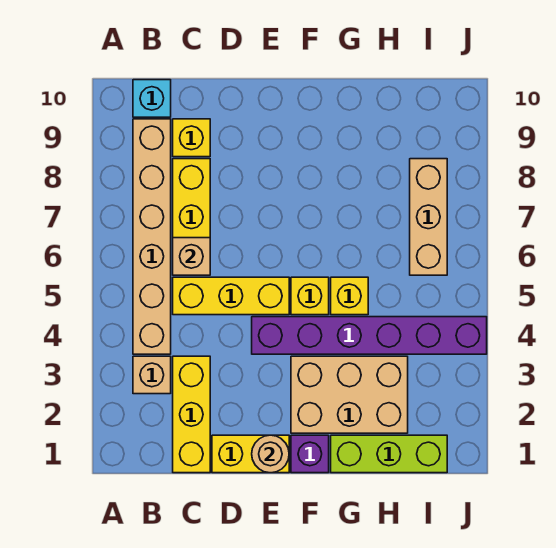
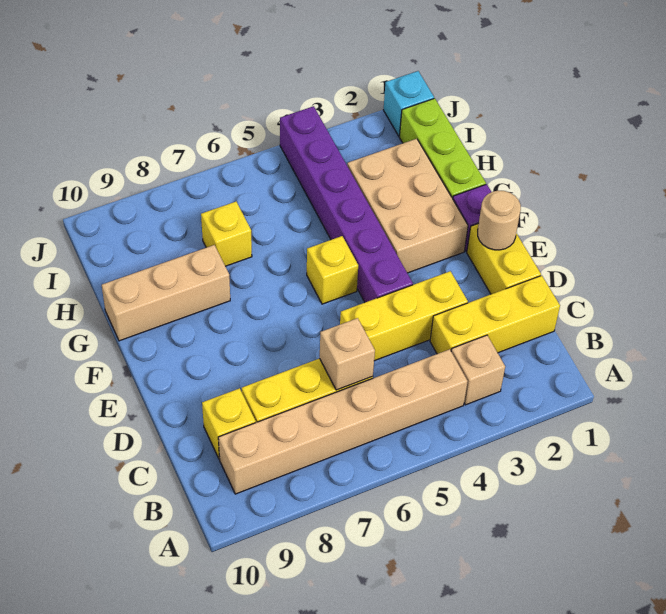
cyan 1x1 brick [133,80,171,117] -> cyan 1x1 brick moved to [383,71,434,136]
yellow 1x3 brick [173,277,289,315] -> yellow 1x3 brick turned to [340,271,468,361]
yellow 1x1 brick [331,277,368,315] -> yellow 1x1 brick moved to [201,201,252,266]
tan 1x3 brick [410,159,447,275] -> tan 1x3 brick moved to [102,245,230,341]

